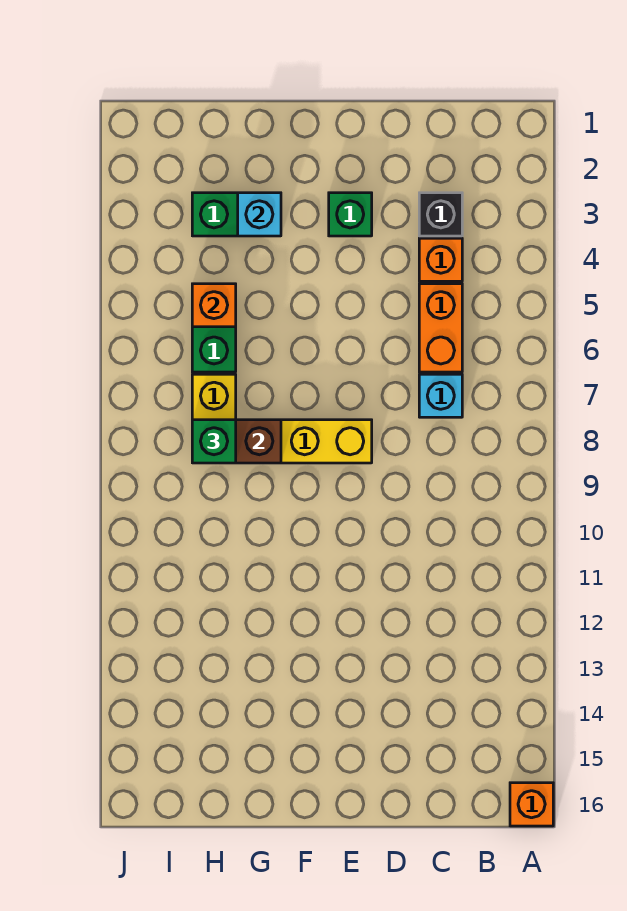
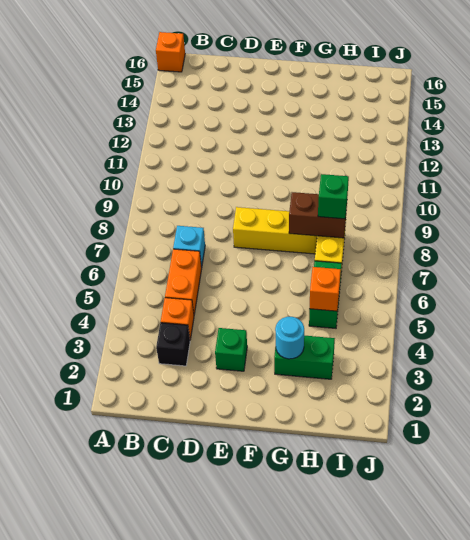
cyan 1x1 brick [238,193,281,236] -> cyan 1x1 round brick [275,317,304,359]

